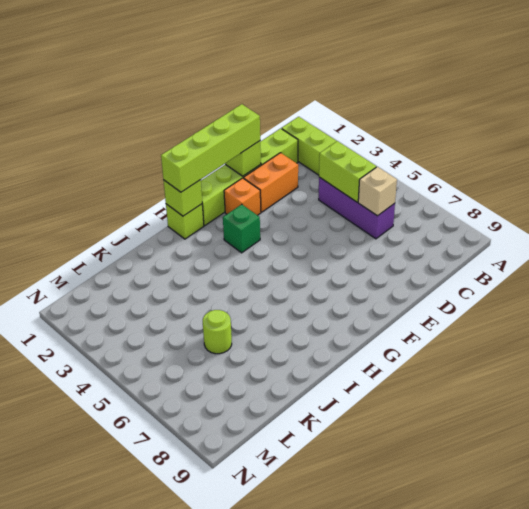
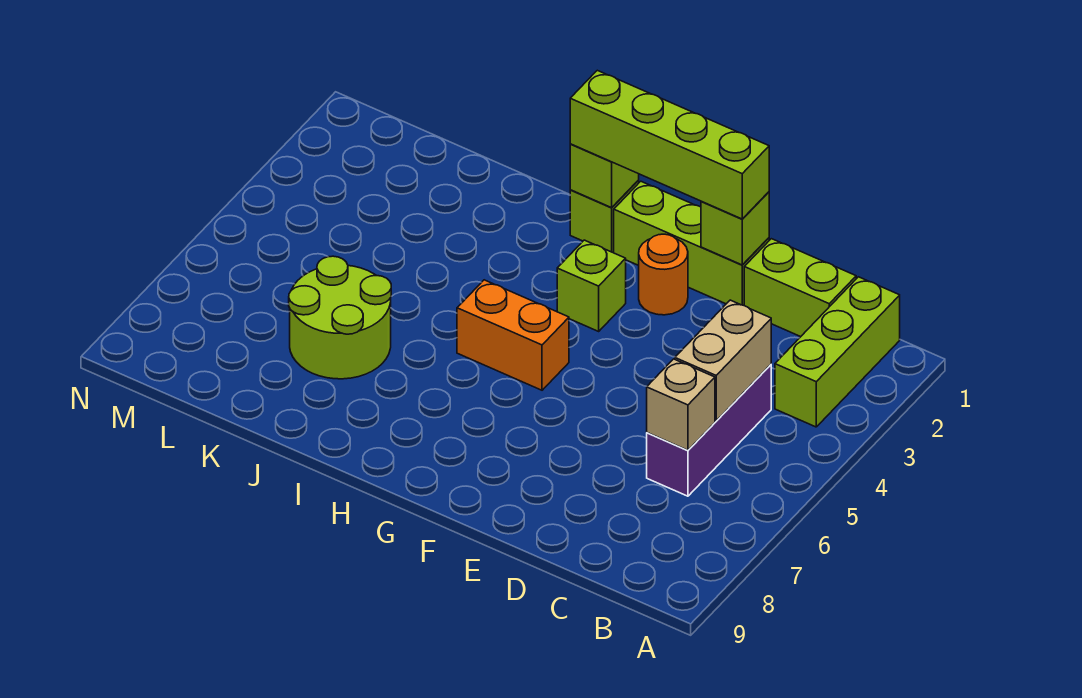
lime 1x2 brick [319,141,376,202] -> tan 1x2 brick [675,300,771,421]
orange 1x2 brick [244,153,298,212] -> orange 1x2 brick moved to [457,280,569,390]
orange 1x1 brick [224,178,261,215] -> orange 1x1 round brick [639,234,688,315]
green 1x1 brick [223,204,260,253] -> lime 1x1 brick [557,240,626,331]
lime 1x1 round brick [203,310,232,354] -> lime 2x2 round brick [289,256,391,379]

